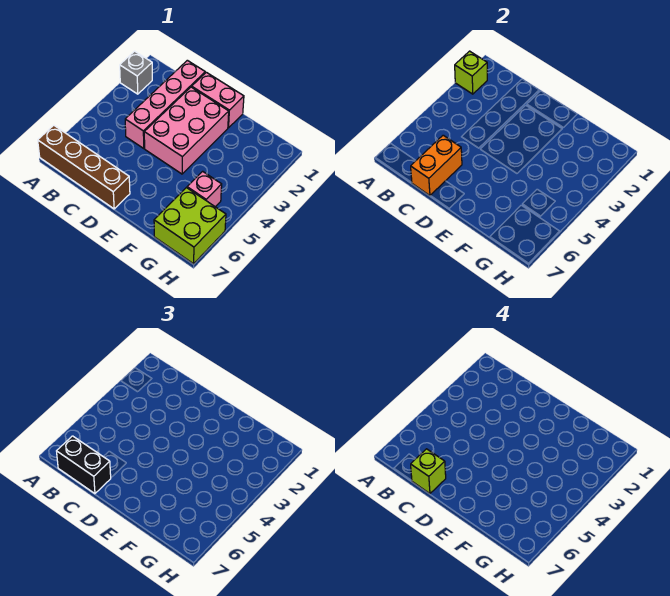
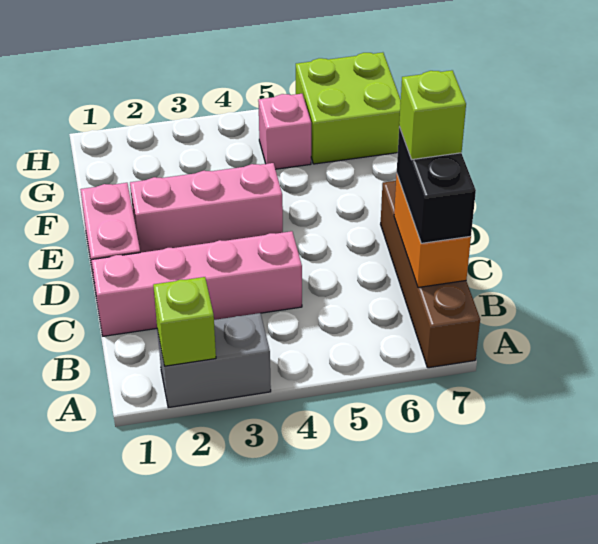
grey 1x1 brick [120,51,152,94] -> grey 1x2 brick [157,313,271,408]
orange 1x2 brick [411,135,462,196] -> orange 1x2 brick turned to [394,174,471,287]
pink 2x3 brick [144,87,229,174] -> pink 1x3 brick [130,163,283,253]

